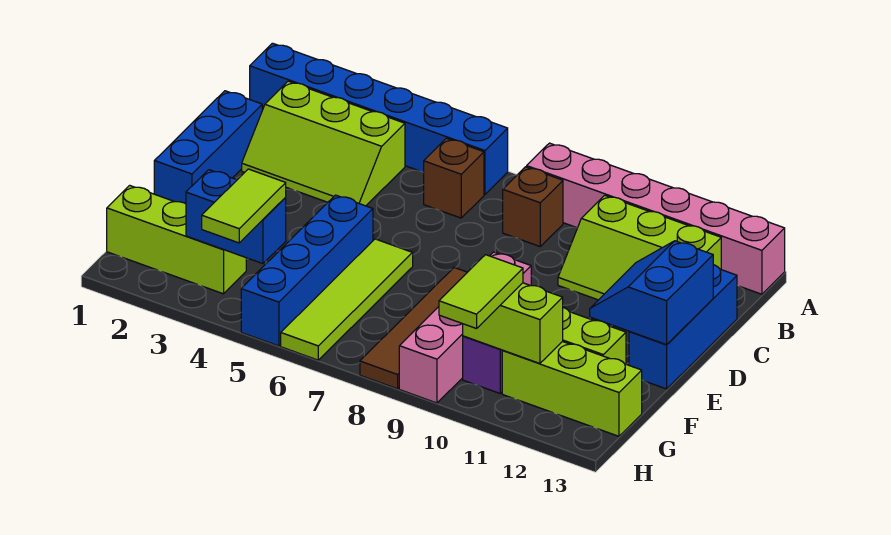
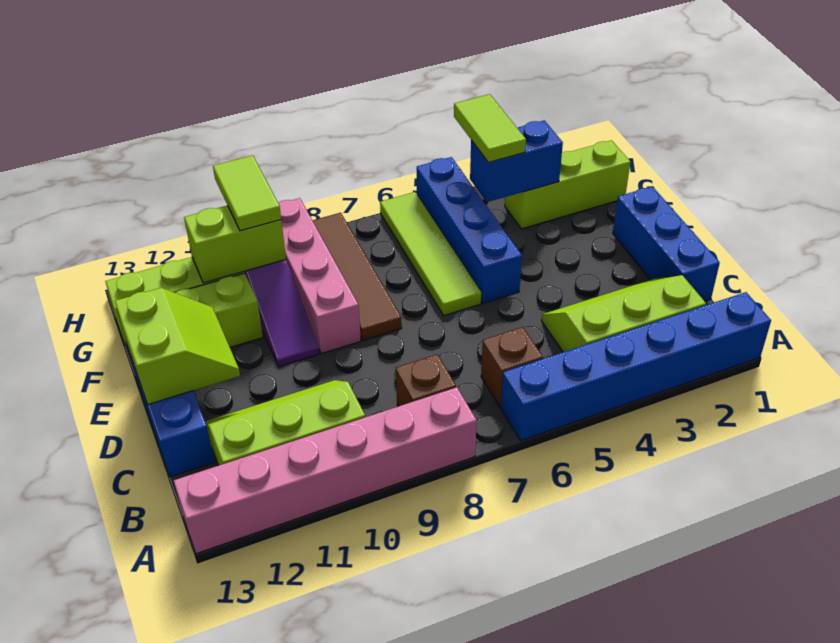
blue 2x2 slope [590,241,713,345] -> lime 2x2 slope [115,288,240,404]

